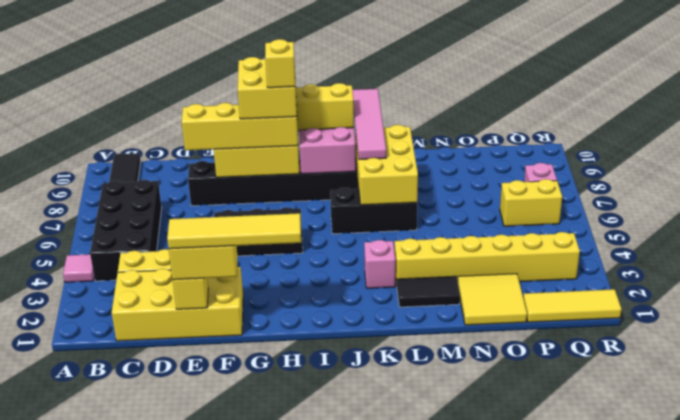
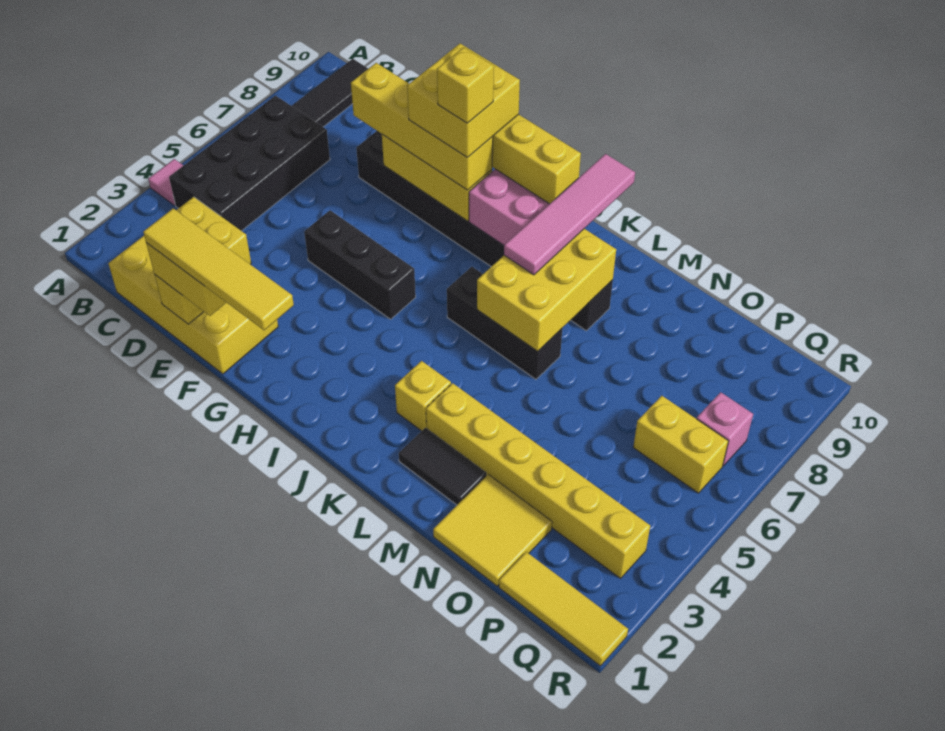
pink 1x1 brick [364,240,396,288] -> yellow 1x1 brick [395,361,451,431]

